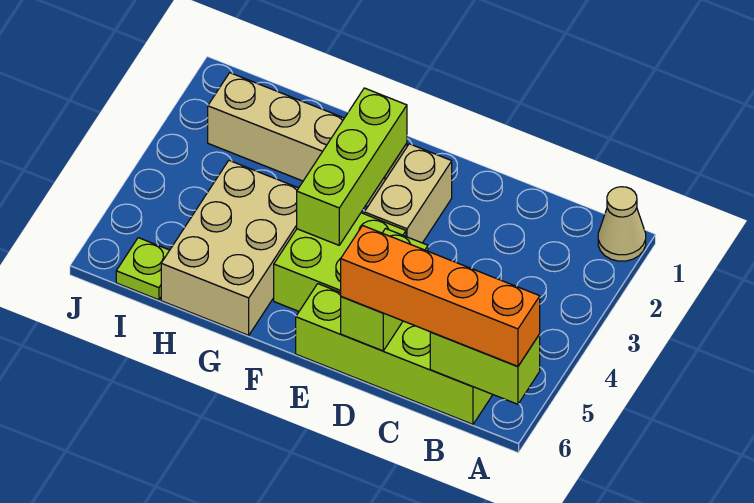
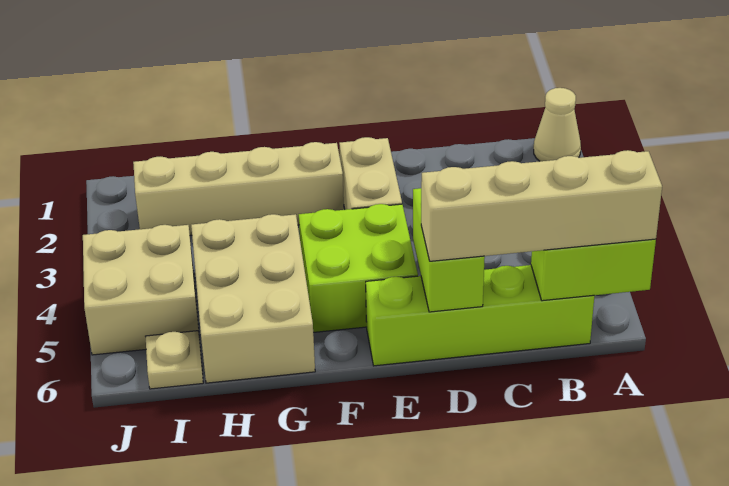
orange 1x4 brick [341,226,540,366] -> tan 1x4 brick [421,150,662,261]
lime 1x3 brick [297,88,407,245] -> none
none -> tan 2x2 brick [83,225,199,355]
lime 1x1 plate [116,238,170,300] -> tan 1x1 plate [146,331,203,389]

